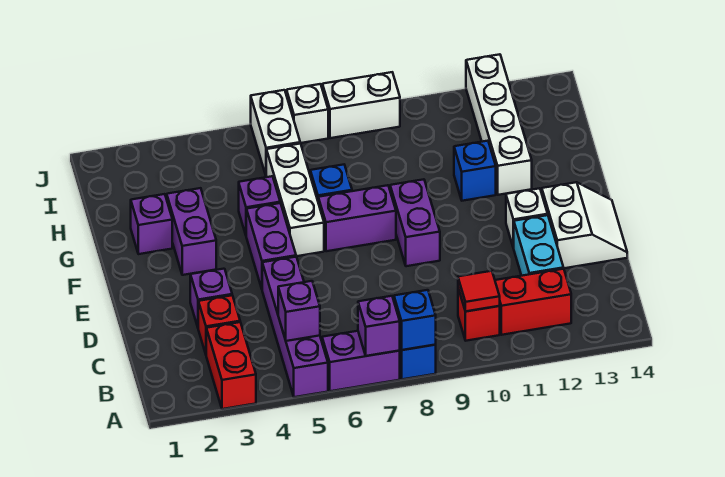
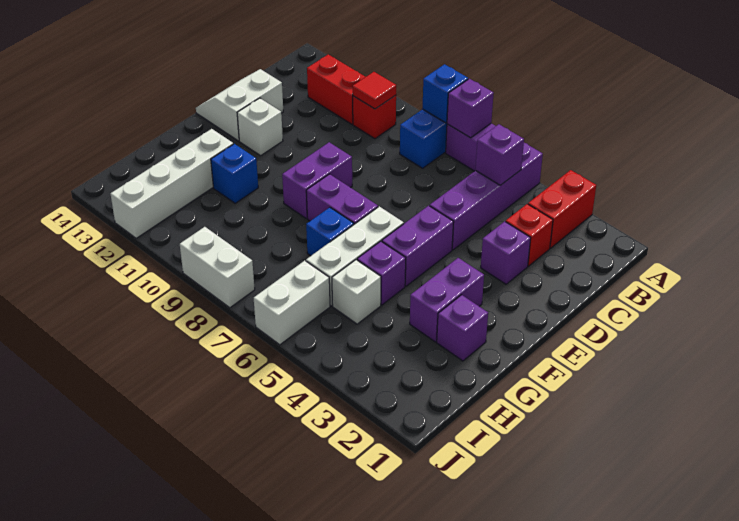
cyan 1x2 brick [514,215,564,276] -> none
white 1x1 brick [287,84,328,143] -> white 1x1 brick moved to [332,260,381,324]

